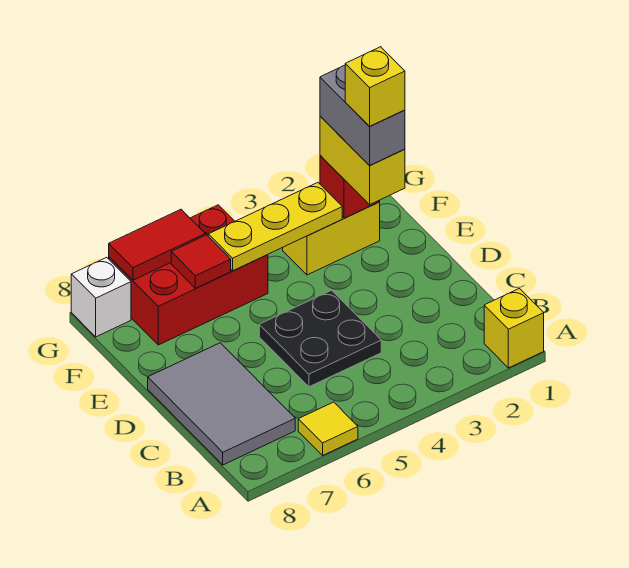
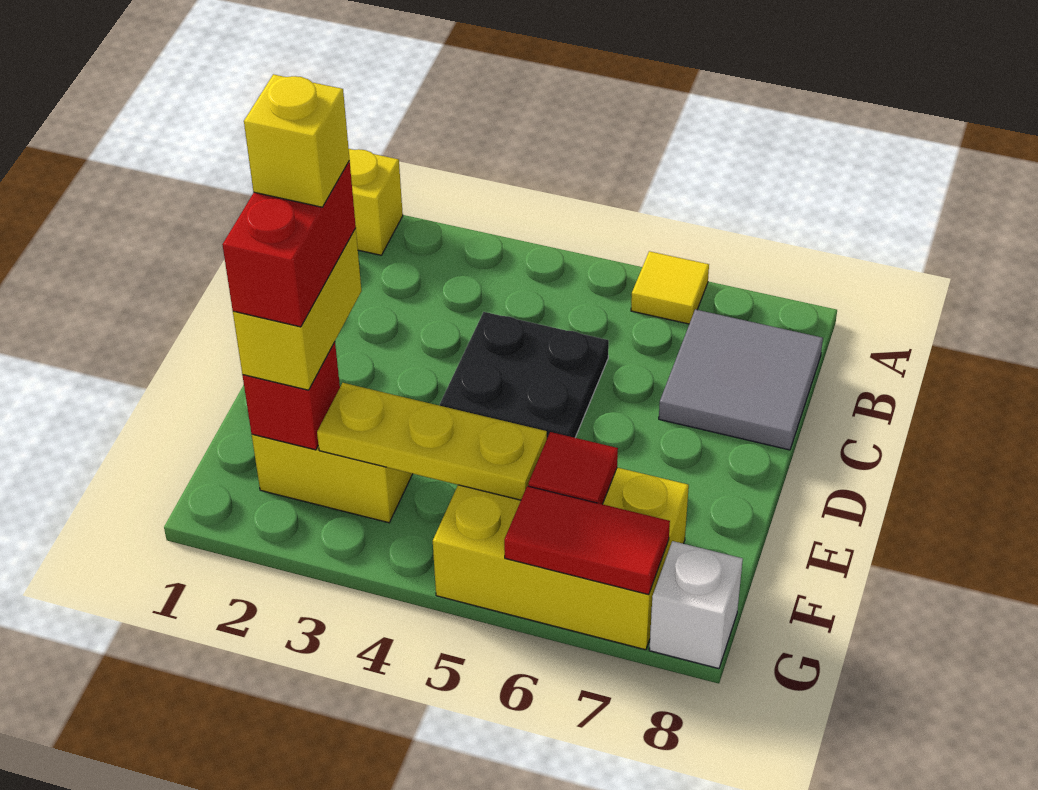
grey 2x3 tile [148,343,295,465] -> grey 2x2 tile [659,309,823,450]
grey 1x2 brick [320,65,405,166] -> red 1x2 brick [222,161,356,327]
red 2x3 brick [109,205,268,345] -> yellow 2x3 brick [433,468,689,650]

